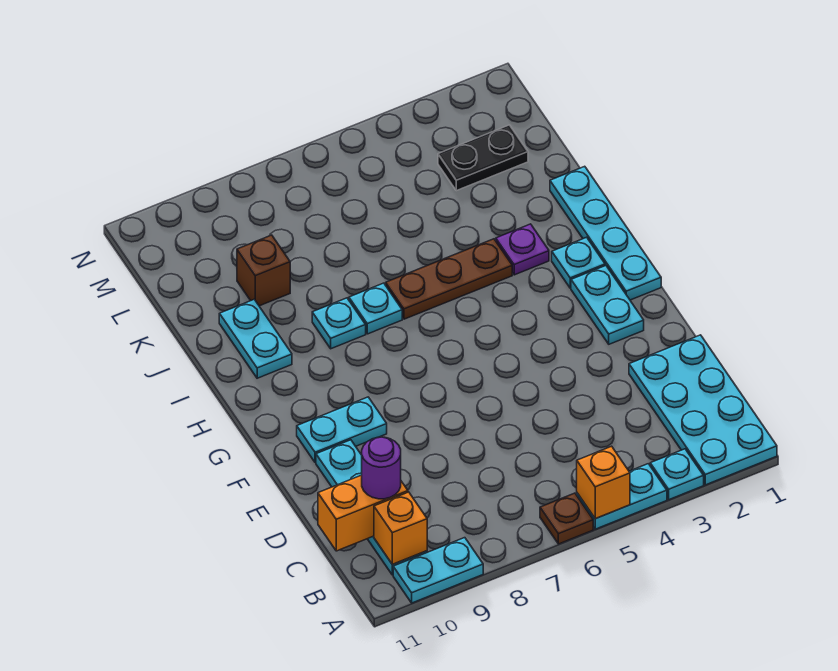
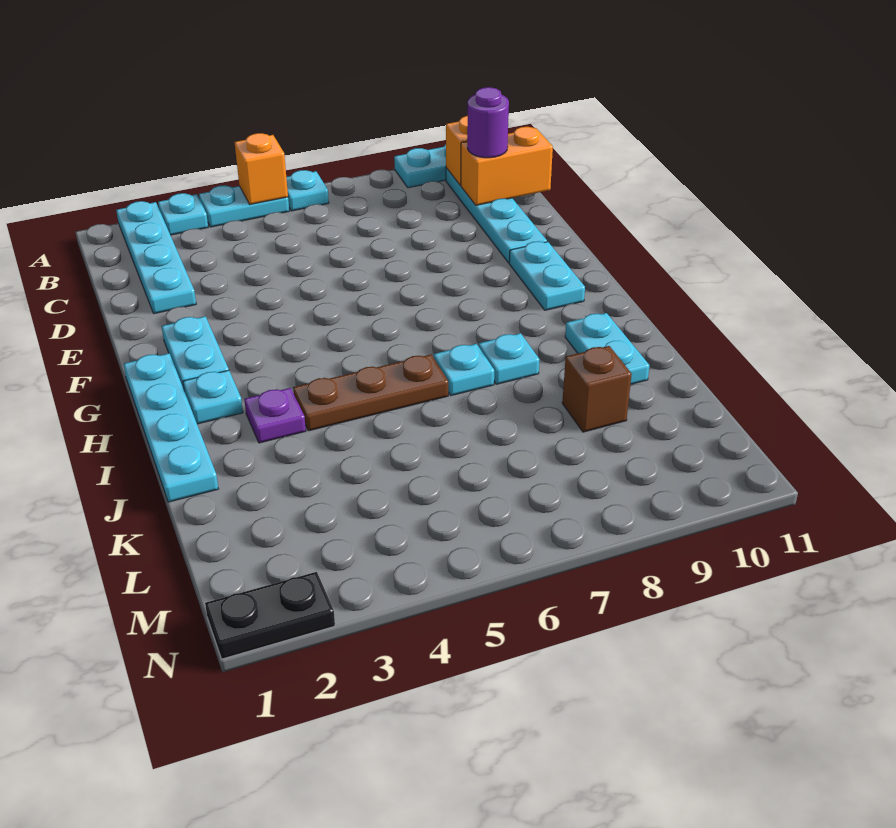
cyan 2x4 plate [629,335,777,485] -> cyan 1x4 plate [116,201,196,314]
brown 1x1 plate [540,493,593,544] -> cyan 1x1 plate [286,170,329,211]
cyan 1x2 plate [297,397,387,463] -> cyan 1x2 plate turned to [509,241,585,310]
black 1x2 plate [438,125,528,191] -> black 1x2 plate moved to [205,572,335,659]

